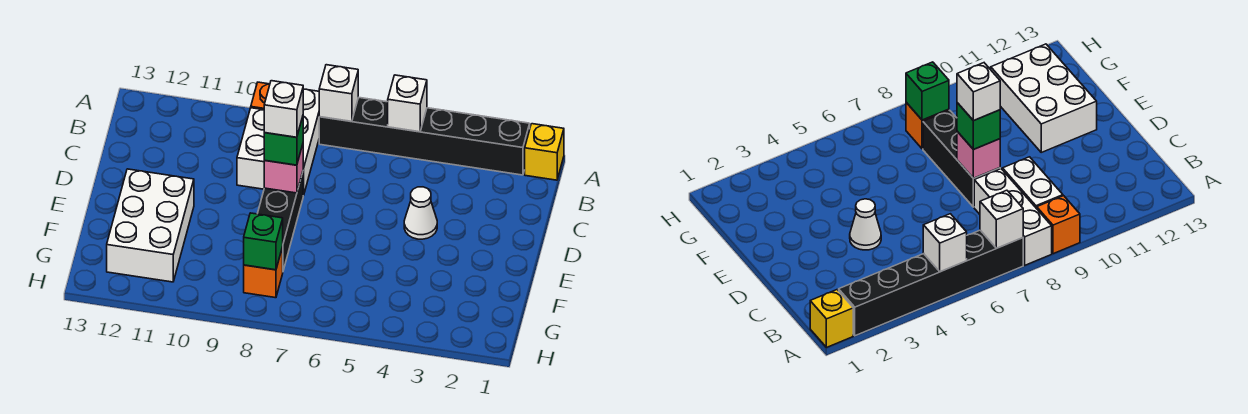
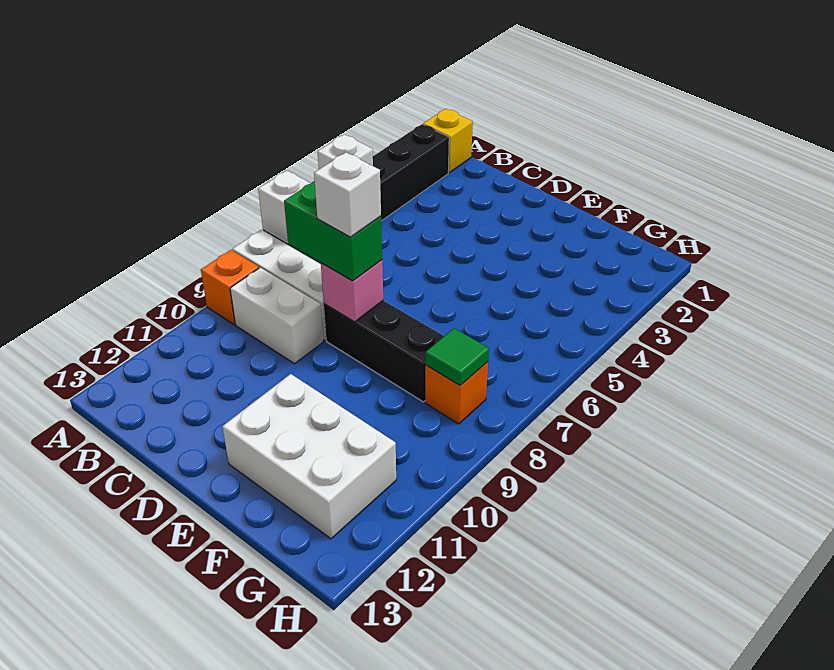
white 1x1 cone [404,187,437,239] -> none
green 1x1 brick [264,117,303,165] -> green 1x2 brick [284,181,382,281]
green 1x1 brick [244,213,283,270] -> green 1x1 tile [425,328,489,385]

